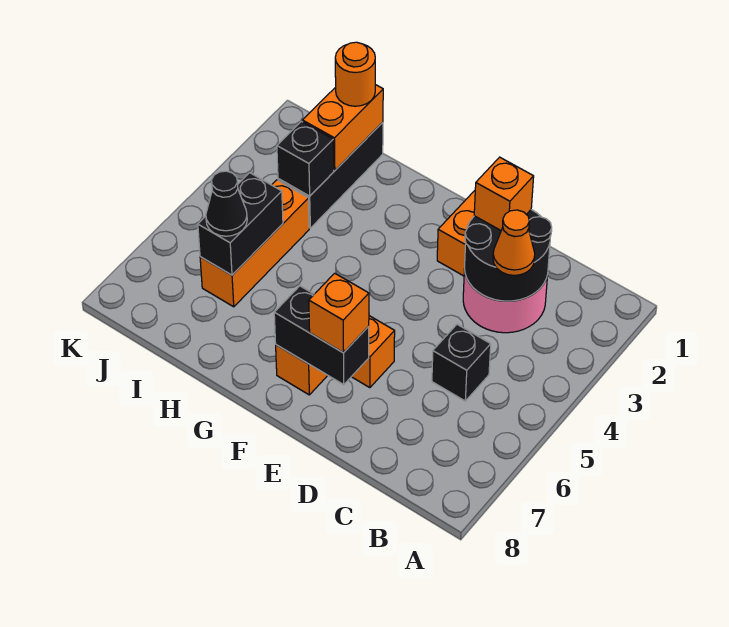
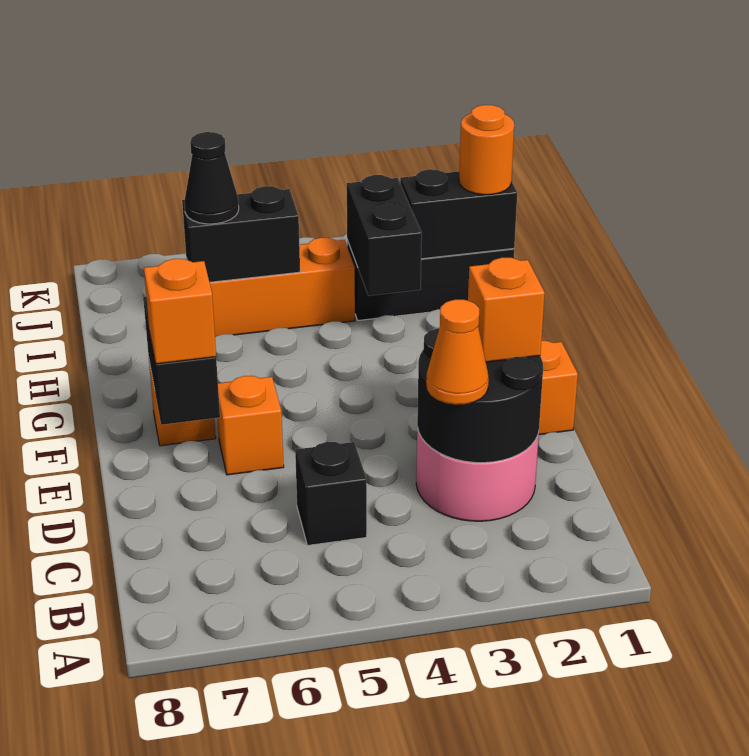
orange 1x2 brick [302,85,383,170] -> black 1x2 brick [400,169,517,259]
black 1x1 brick [277,121,334,196] -> black 1x2 brick [347,175,422,296]

